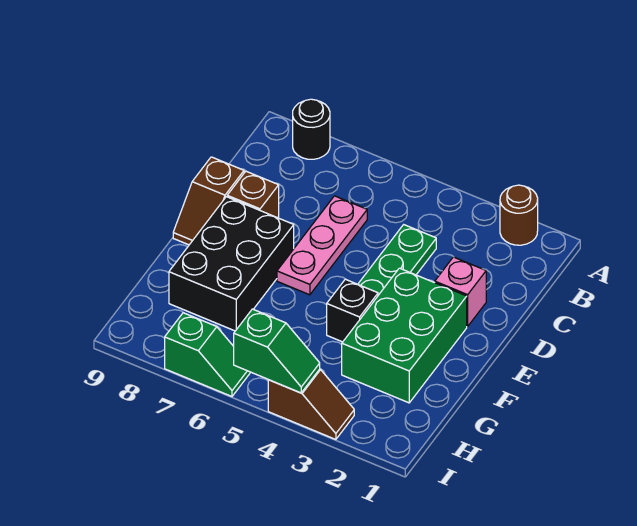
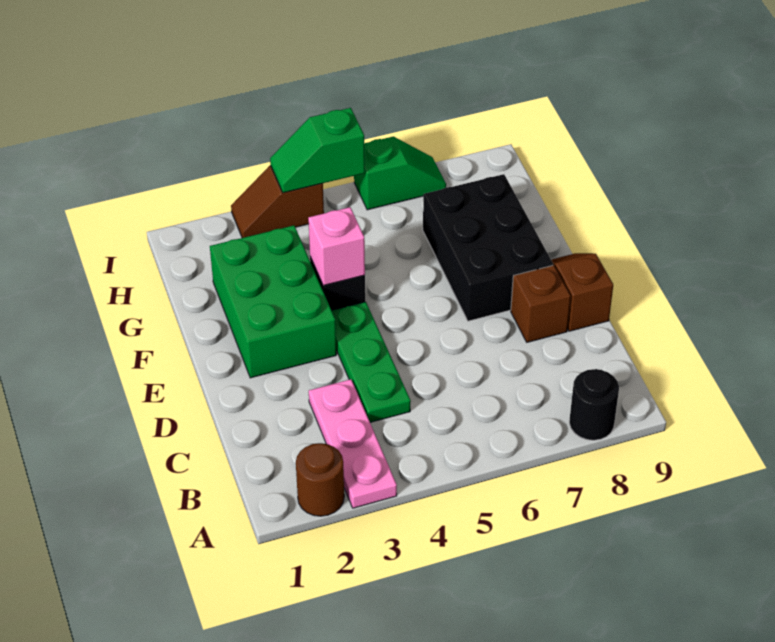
pink 1x3 plate [277,196,367,295] -> pink 1x3 plate moved to [309,379,397,508]
pink 1x1 brick [435,257,486,327] -> pink 1x1 brick moved to [308,207,365,286]
green 1x2 slope [165,313,251,396] -> green 1x2 slope turned to [354,136,446,210]

